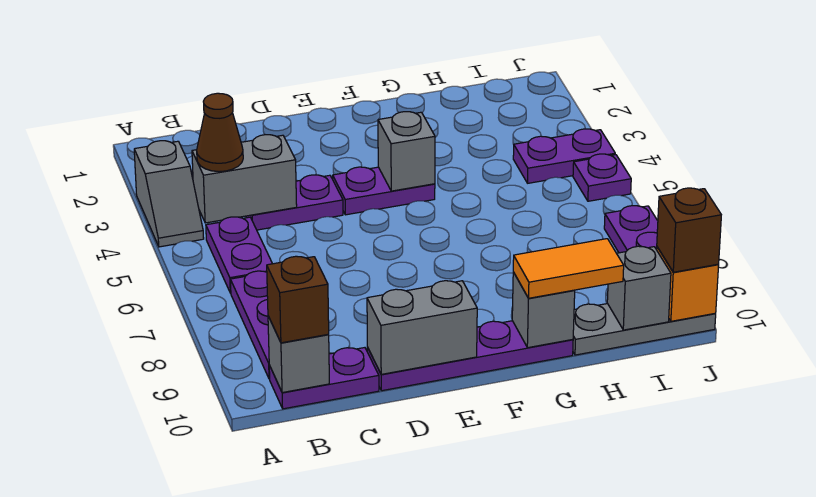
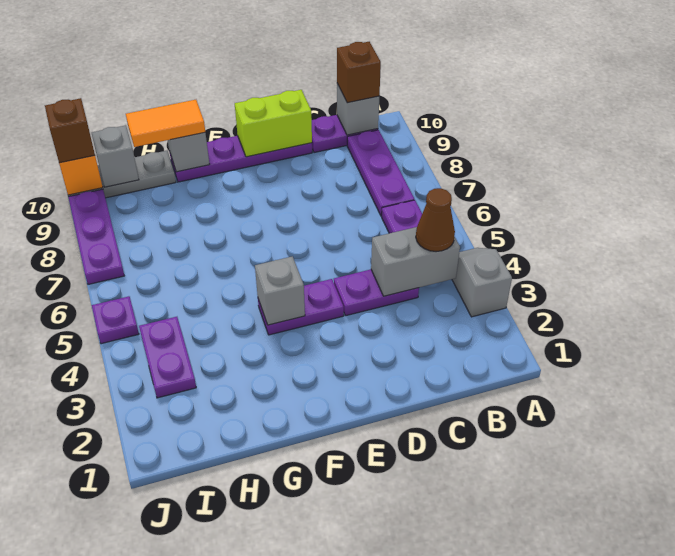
grey 1x2 brick [367,281,477,374] -> lime 1x2 brick [235,90,312,157]
purple 1x2 plate [513,129,615,183] -> purple 1x2 plate turned to [139,317,196,398]

